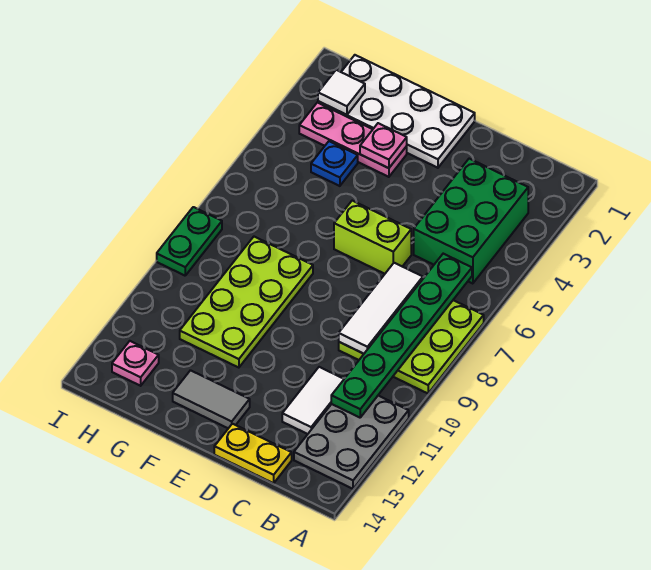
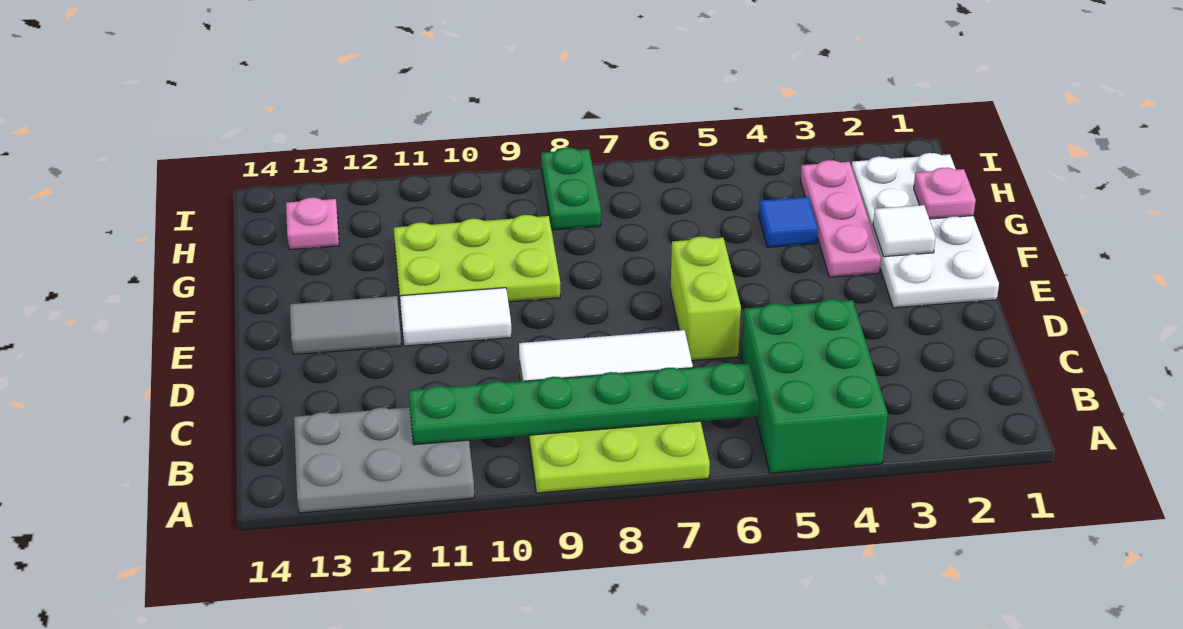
green 2x3 brick [414,159,528,284] -> green 2x3 brick turned to [741,299,888,473]
white 1x2 tile [282,367,344,434] -> white 1x2 tile moved to [400,288,512,346]
yellow 1x2 plate [214,424,292,483] -> none
grey 1x2 tile [173,370,250,428] -> grey 1x2 tile turned to [290,296,401,355]
pink 1x1 plate [360,123,407,168] -> pink 1x1 plate moved to [914,168,976,219]
lime 2x4 plate [180,237,313,368] -> lime 2x3 plate [394,215,560,302]
blue 1x1 plate [311,141,358,186] -> blue 1x1 tile [759,197,818,247]
white 1x1 tile [318,70,365,115] -> white 1x1 tile moved to [873,205,936,257]
green 1x2 plate [157,207,222,276] -> green 1x2 plate turned to [541,148,601,230]

